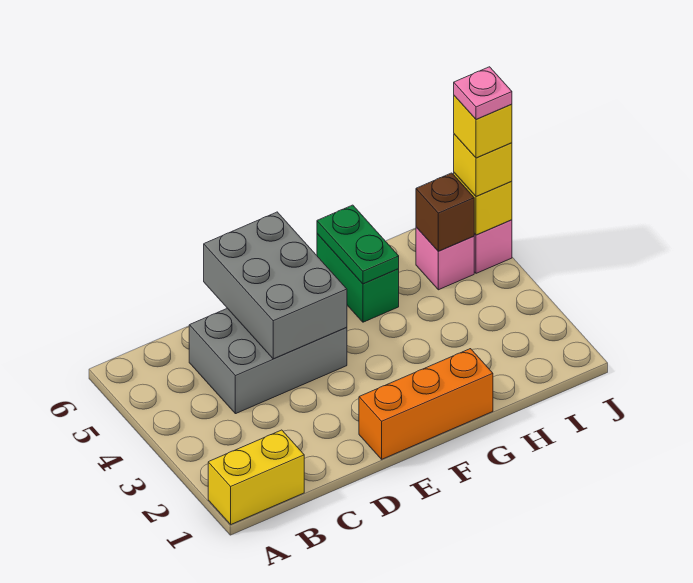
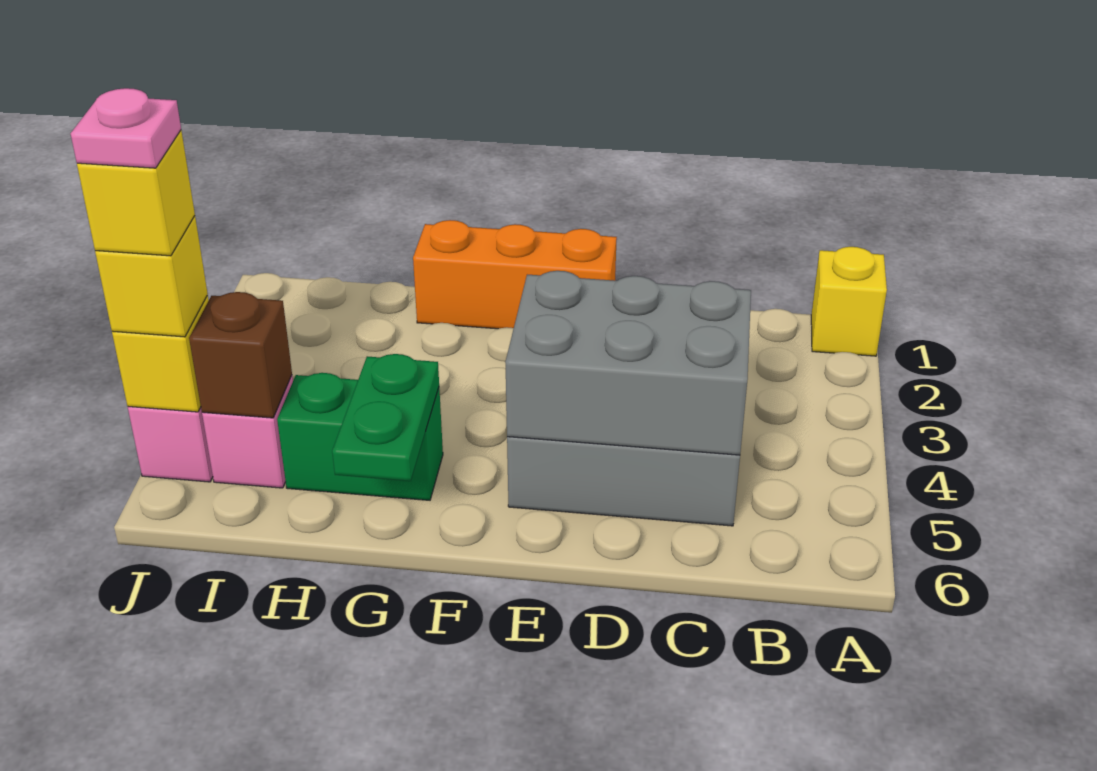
yellow 1x2 brick [208,430,304,524] -> yellow 1x1 brick [811,247,887,356]
grey 2x3 brick [204,212,347,359] -> grey 2x3 brick turned to [505,271,751,455]
green 1x2 brick [317,234,399,322] -> green 1x2 brick turned to [277,373,443,500]

